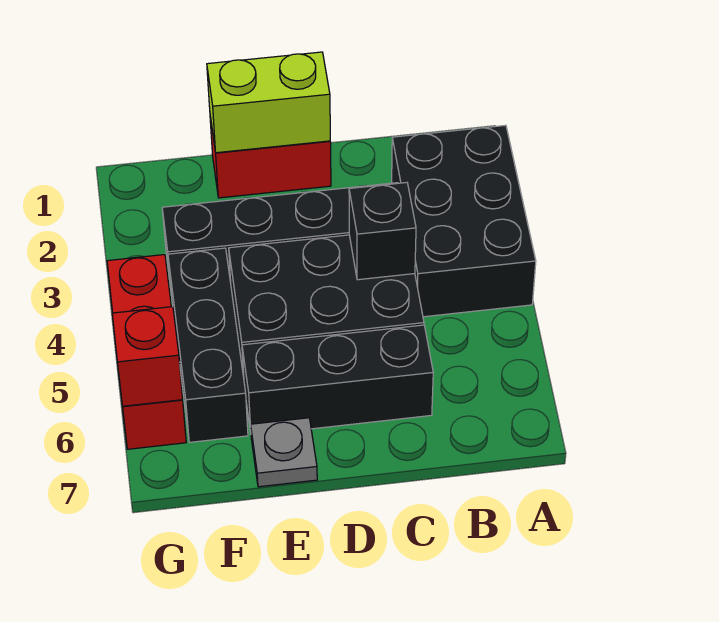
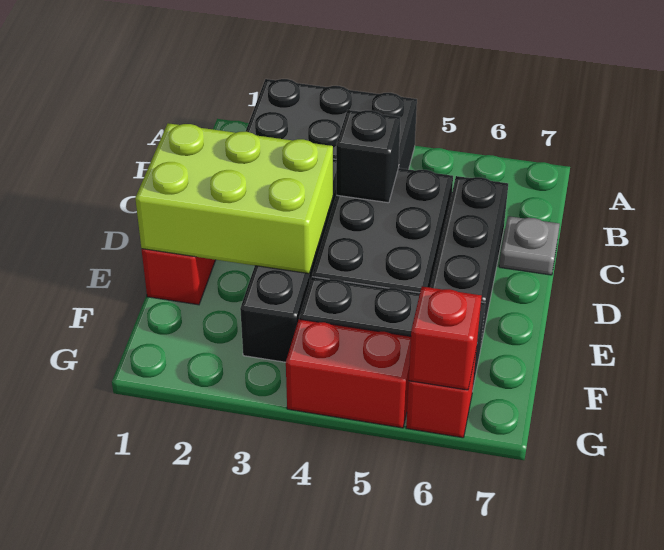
lime 1x2 brick [207,52,330,153] -> lime 2x3 brick [135,123,333,274]
grey 1x1 plate [251,418,317,487] -> grey 1x1 plate moved to [499,216,560,275]

